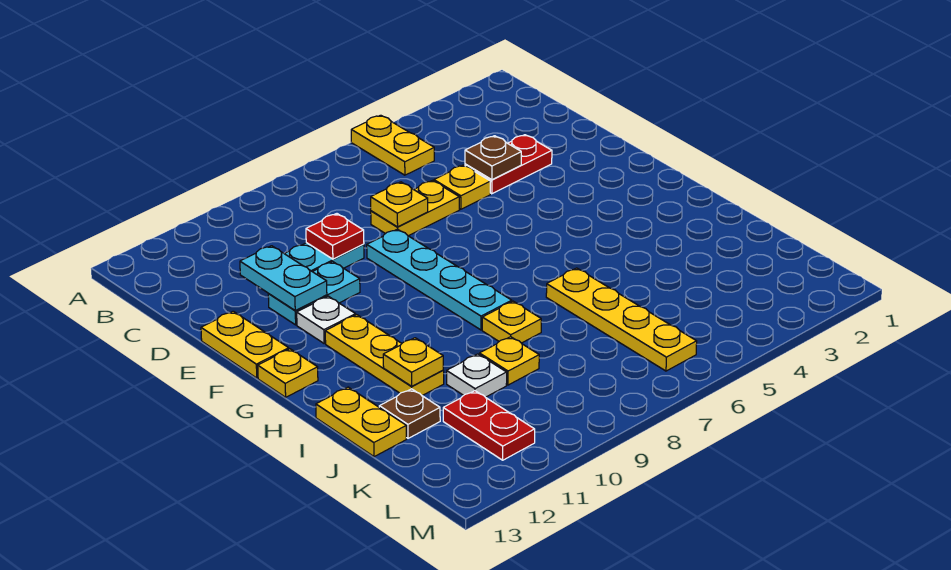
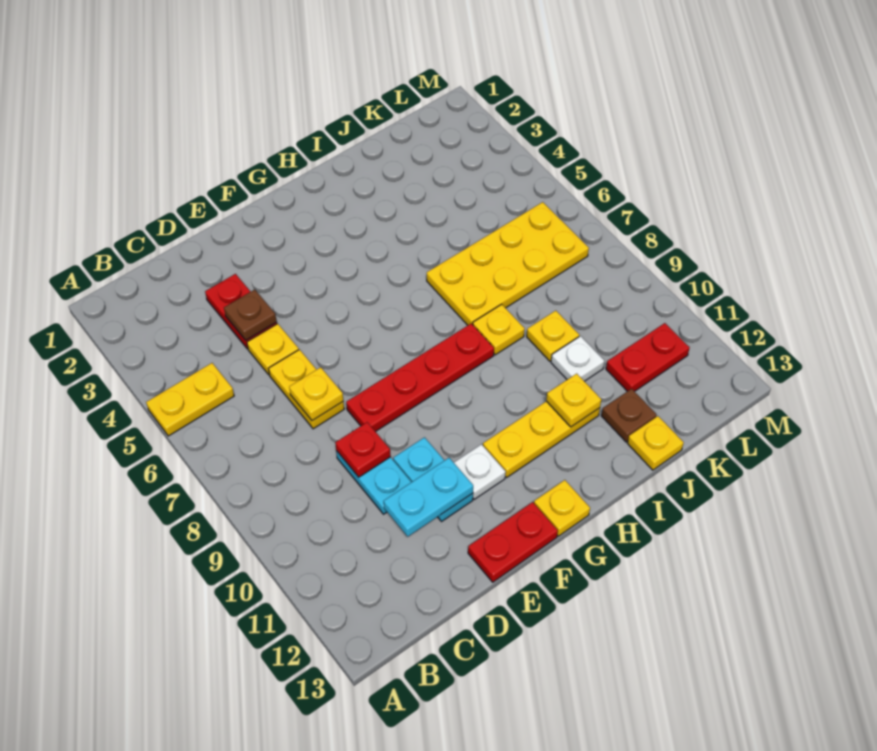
cyan 1x4 plate [367,229,512,330] -> red 1x4 plate [346,323,494,432]
yellow 1x2 plate [201,311,289,378] -> red 1x2 plate [468,502,558,582]
yellow 1x4 plate [546,268,697,371] -> yellow 2x4 plate [427,202,589,325]
yellow 1x2 plate [316,387,406,457] -> yellow 1x1 plate [627,416,684,470]

